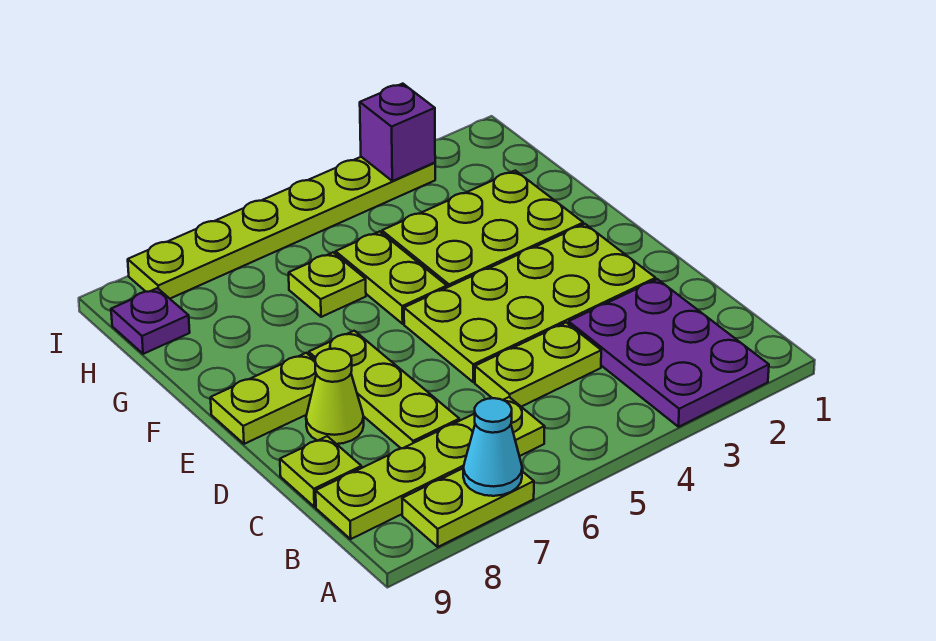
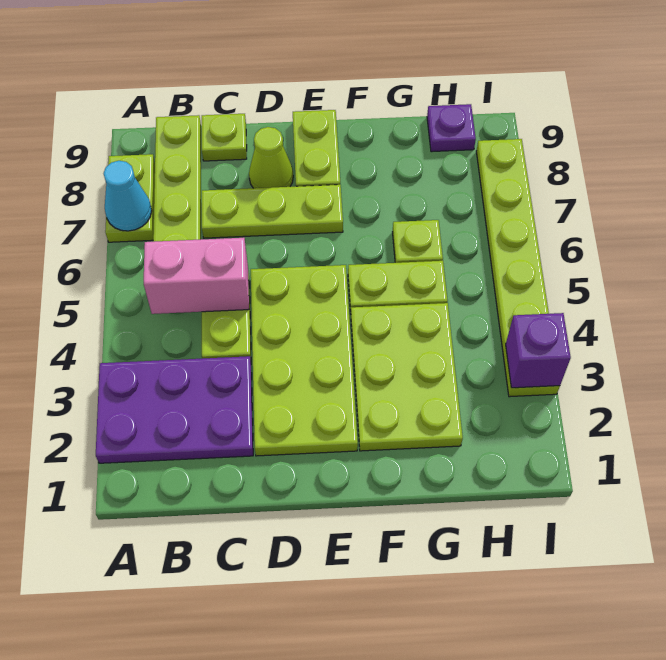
none -> pink 1x2 brick [144,238,249,314]

